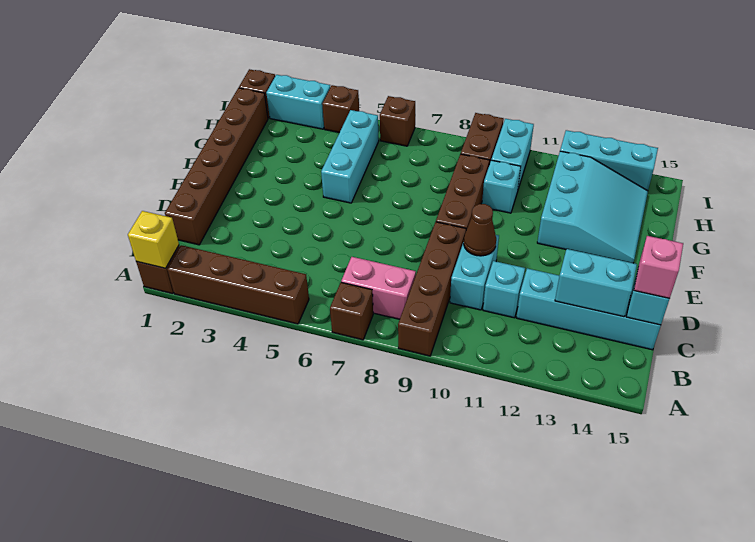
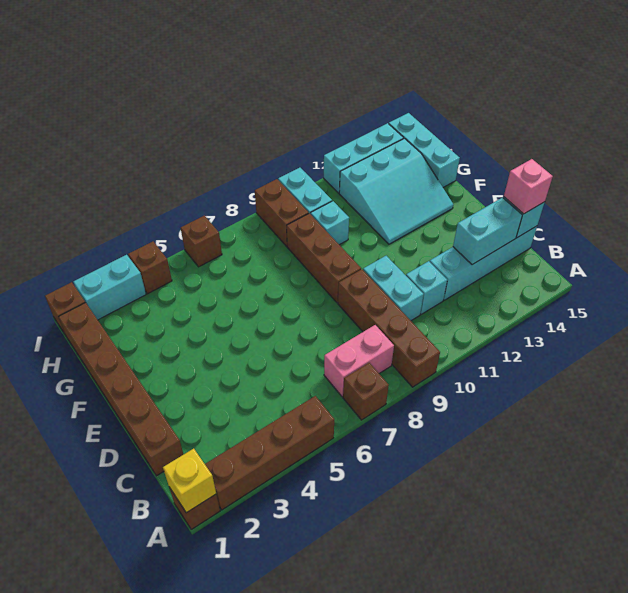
brown 1x1 cone [464,204,496,256] -> none
cyan 1x3 brick [321,110,379,203] -> cyan 1x3 brick moved to [389,113,460,187]
cyan 3x3 slope [537,151,648,263] -> cyan 3x3 slope turned to [339,138,453,244]

